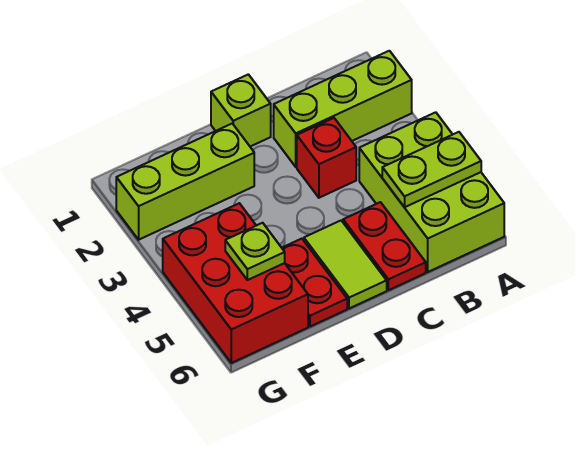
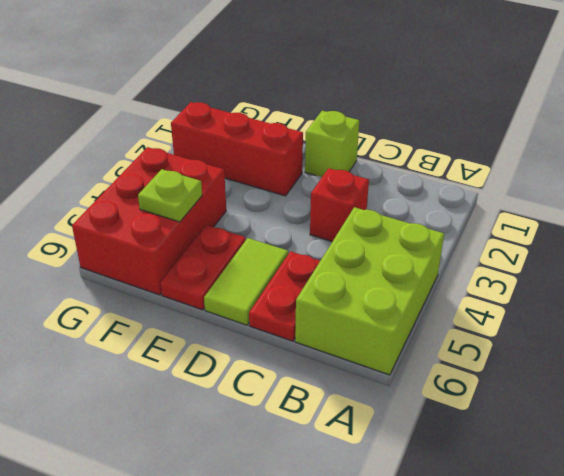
lime 1x3 brick [274,51,412,167] -> none
lime 1x2 plate [382,132,481,207] -> none
lime 1x3 brick [116,124,254,240] -> red 1x3 brick [171,102,303,196]

